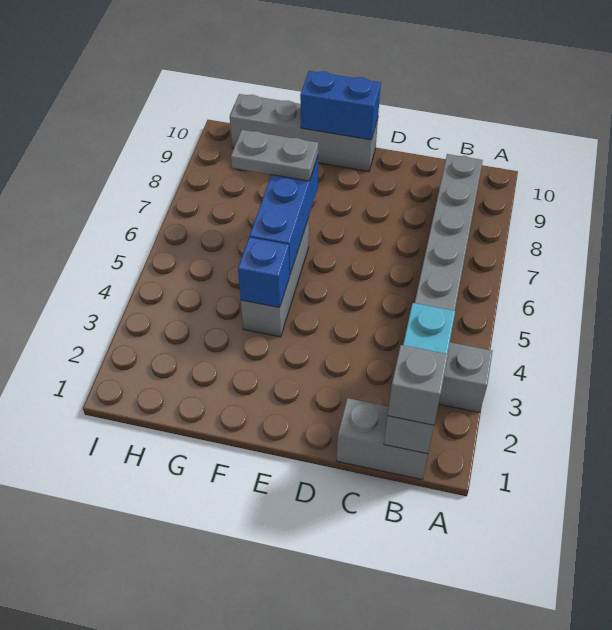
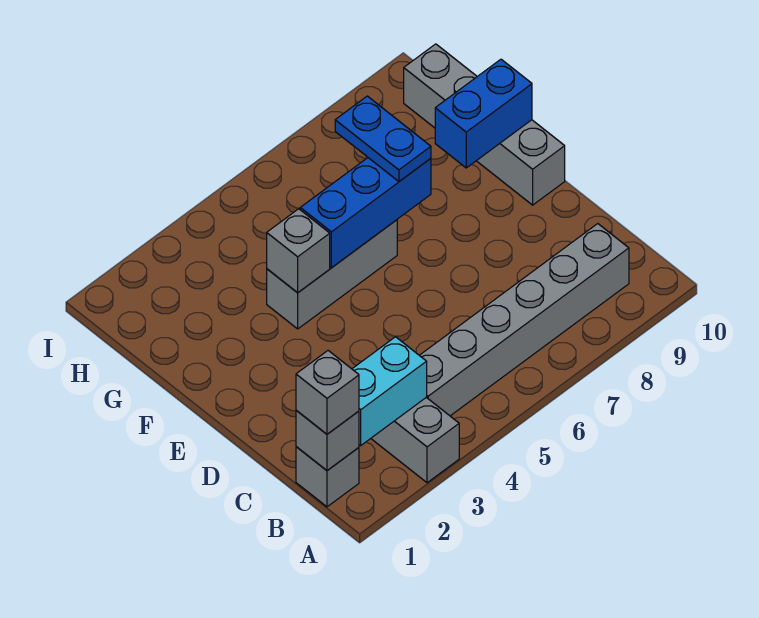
grey 1x2 brick [336,398,428,480] -> grey 1x1 brick [296,447,359,507]
blue 1x2 brick [300,71,381,140] -> blue 1x2 brick turned to [435,59,532,168]
blue 1x1 brick [238,237,290,307] -> grey 1x1 brick [267,209,330,293]
grey 1x2 plate [231,130,318,181] -> blue 1x2 plate [335,96,431,181]

